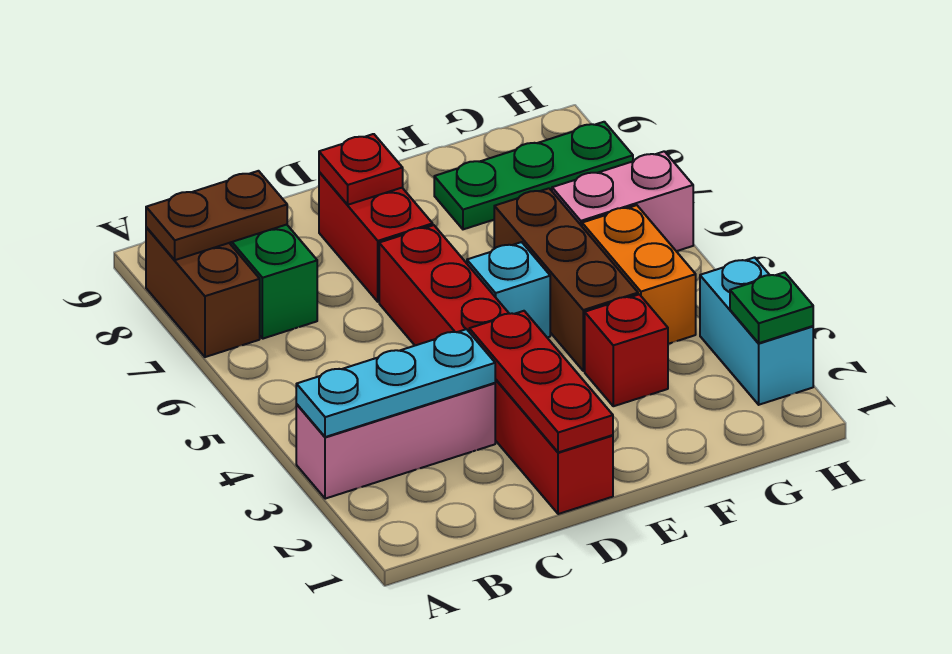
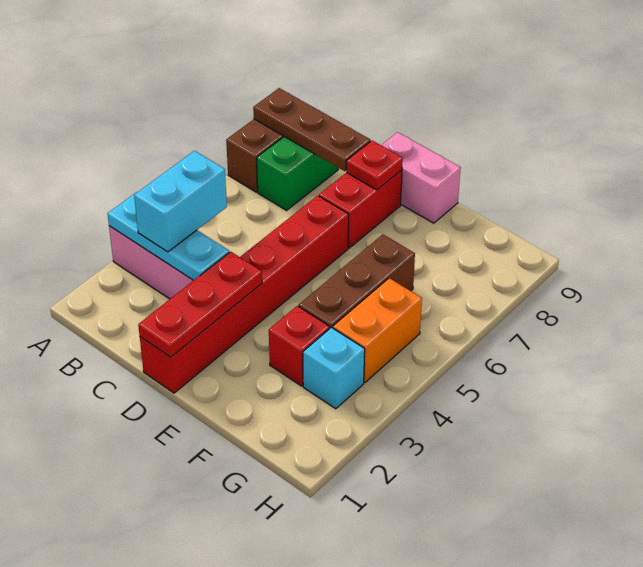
brown 1x2 plate [146,171,287,260] -> brown 1x3 plate [253,88,370,171]
cyan 1x1 brick [467,242,550,338] -> cyan 1x1 brick moved to [303,328,365,409]
green 1x3 plate [434,122,633,229] -> none
pink 1x2 brick [552,151,693,251] -> pink 1x2 brick moved to [381,132,461,223]
cyan 1x2 brick [700,257,813,405] -> cyan 1x2 brick moved to [134,151,227,252]
green 1x1 plate [730,272,813,343] -> none

